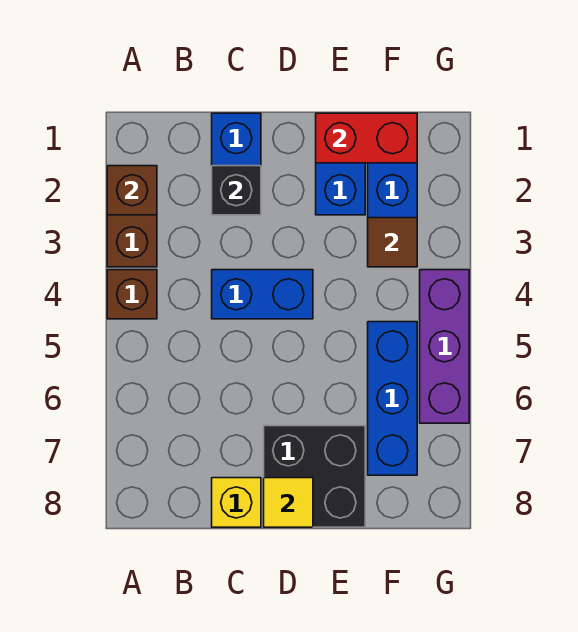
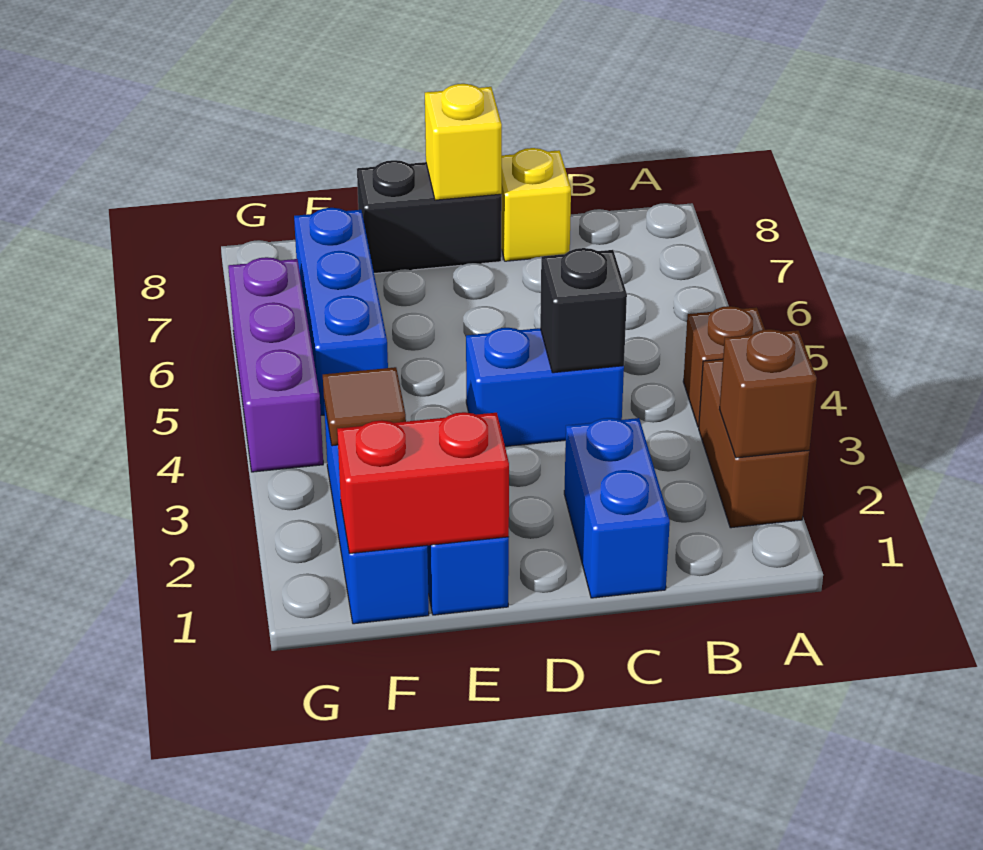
black 1x1 brick [212,166,261,215] -> black 1x1 brick moved to [540,248,627,373]
black 2x2 brick [264,426,365,527] -> black 1x2 brick [357,160,502,273]
yellow 1x1 tile [264,478,313,527] -> yellow 1x1 brick [425,84,502,200]

